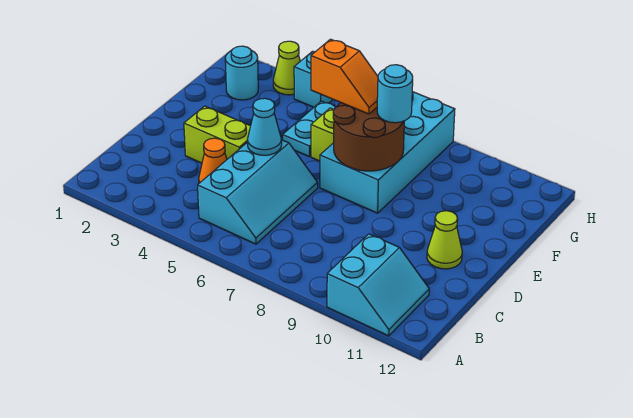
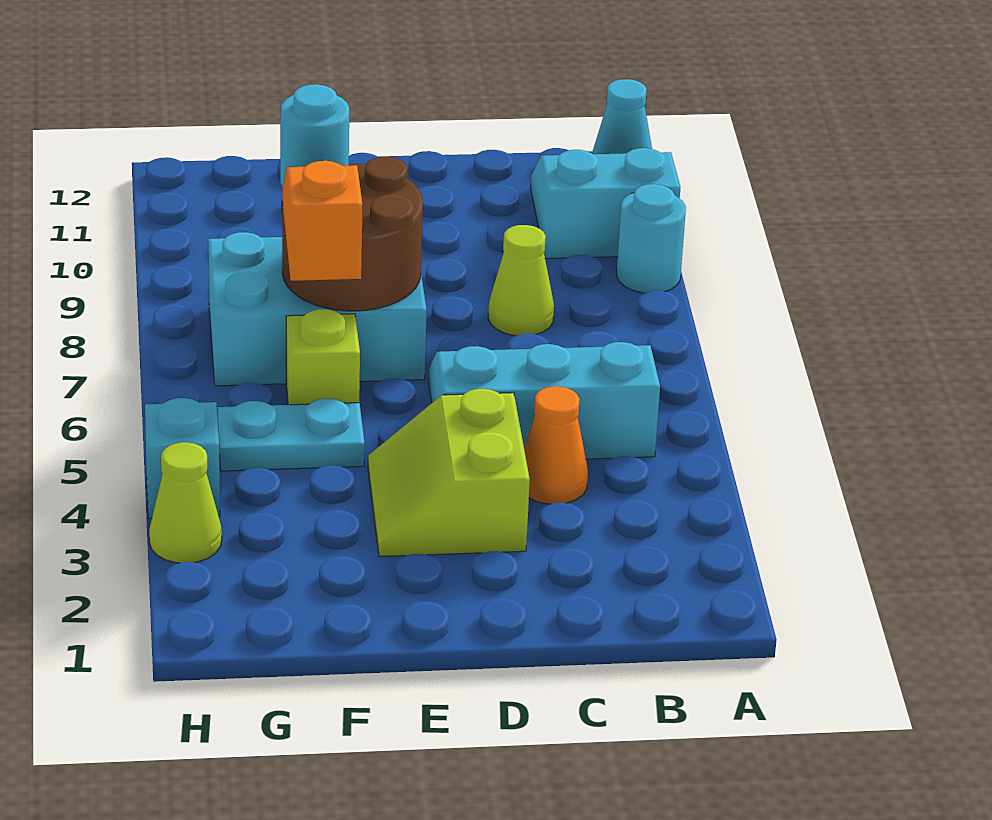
cyan 1x1 cone [247,98,282,155] -> cyan 1x1 cone moved to [592,79,652,154]
lime 1x1 cone [427,211,462,269] -> lime 1x1 cone moved to [488,225,554,336]
cyan 2x4 brick [320,92,455,213] -> cyan 2x3 brick [208,232,427,386]
cyan 1x1 round brick [225,46,258,100] -> cyan 1x1 round brick moved to [616,184,686,293]

